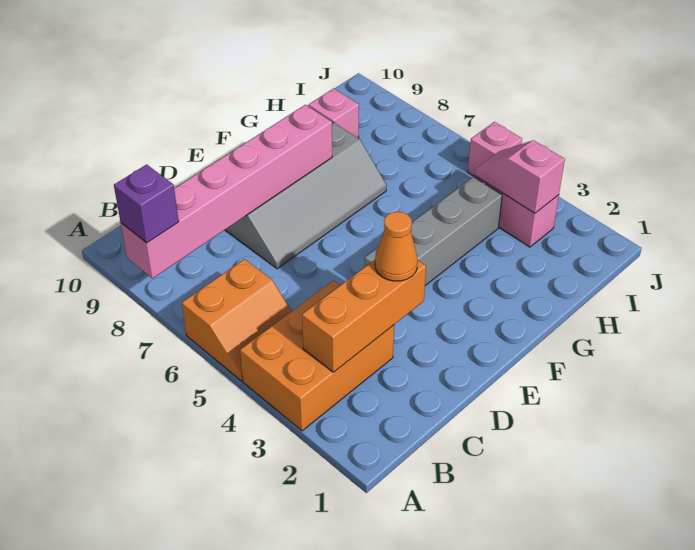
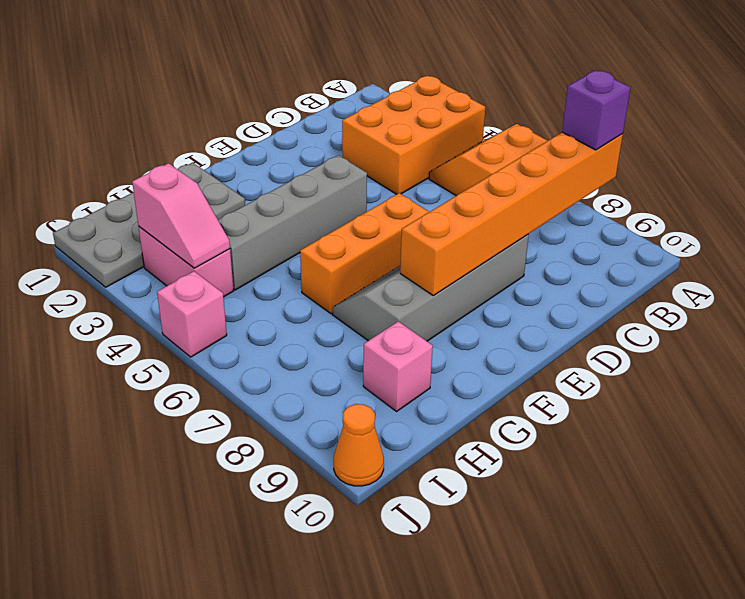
pink 1x6 brick [121,105,332,279] -> orange 1x6 brick [400,132,623,295]
orange 1x3 brick [302,260,426,372] -> orange 1x3 brick moved to [300,193,429,314]
orange 1x1 cone [375,212,418,281] -> orange 1x1 cone moved to [334,404,384,486]
none -> grey 2x4 plate [53,163,245,287]

